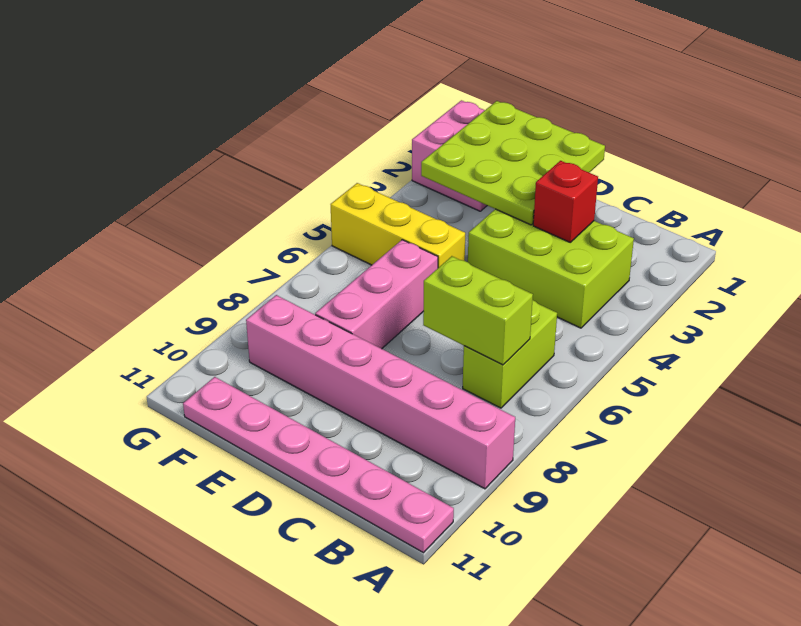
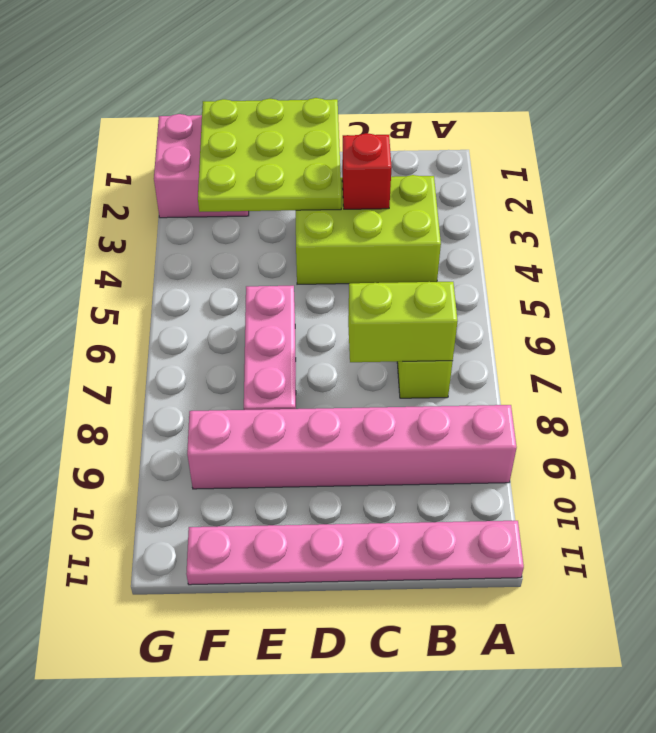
yellow 1x3 brick [331,183,465,268] -> none

